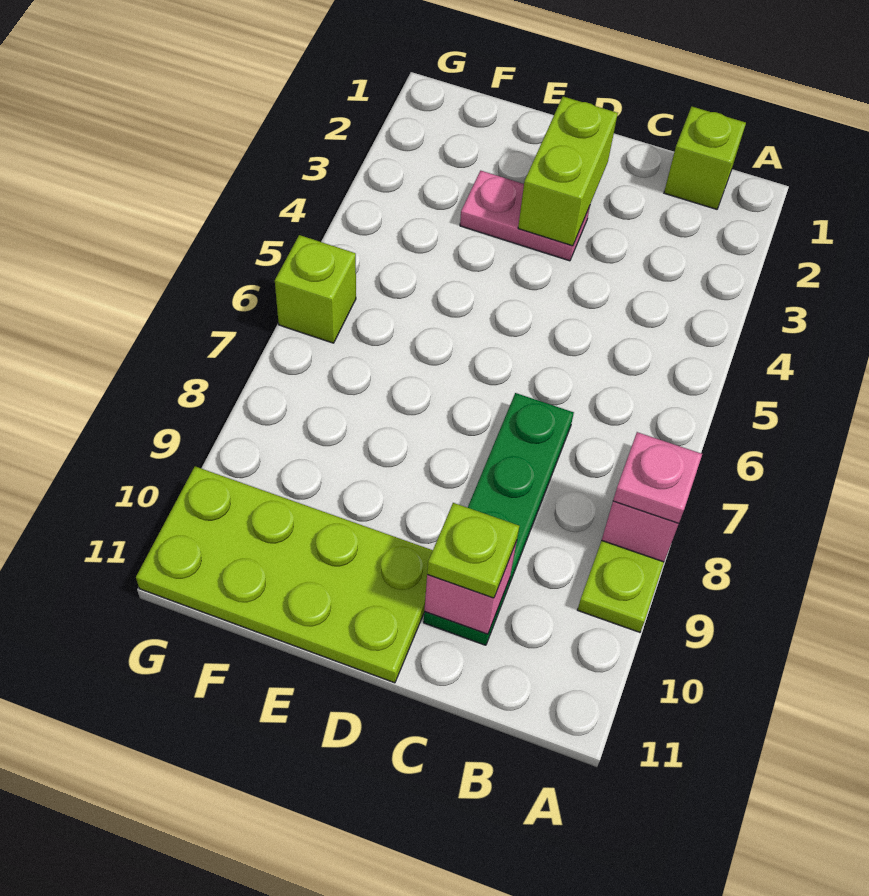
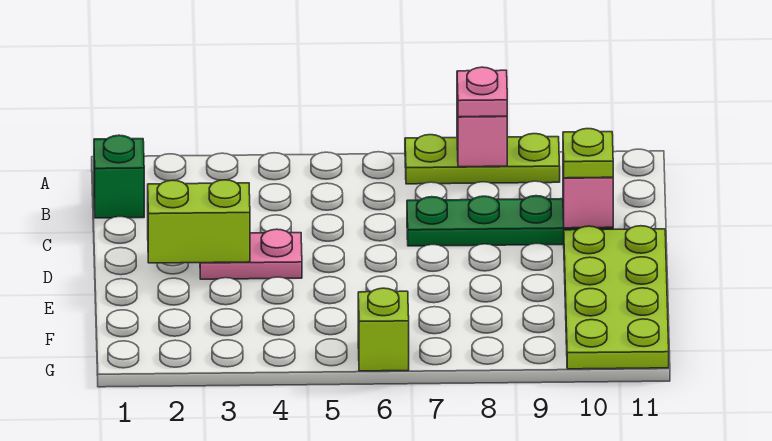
lime 1x1 brick [664,107,746,209] -> green 1x1 brick [94,135,144,218]
pink 1x2 plate [460,171,590,261] -> pink 1x2 plate turned to [200,229,302,279]

